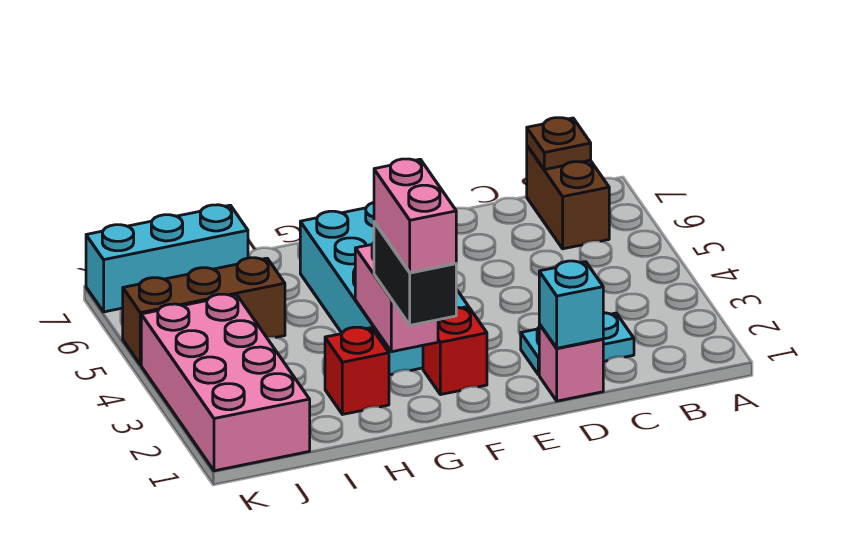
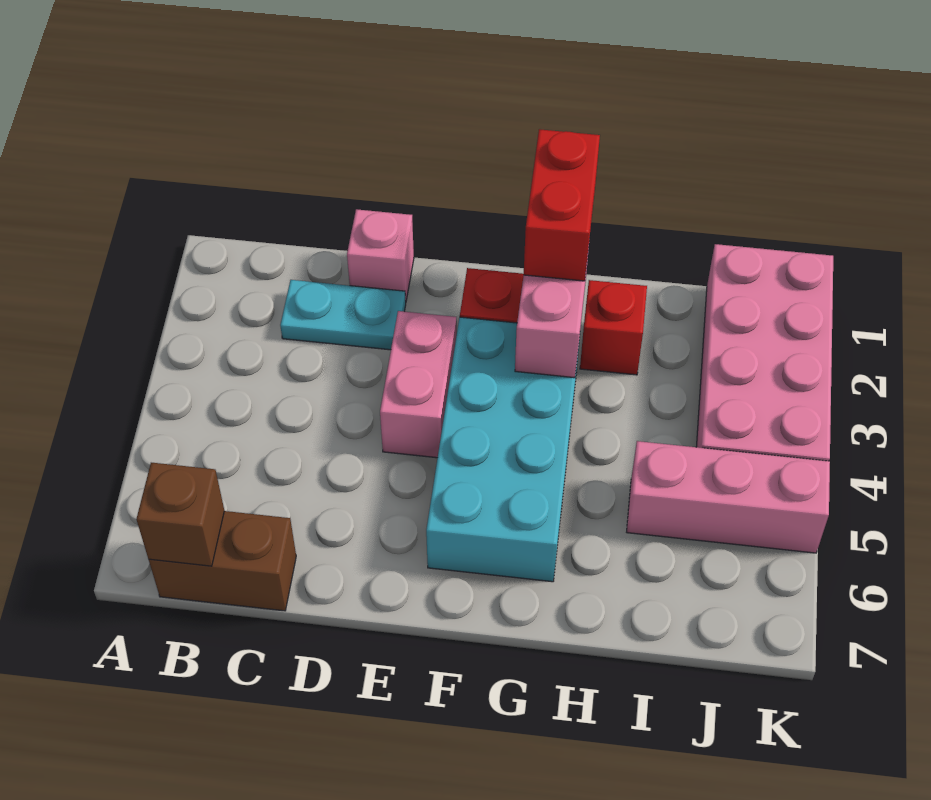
brown 1x2 brick [527,146,609,249] -> brown 1x2 brick turned to [149,511,296,611]
brown 1x1 plate [527,118,591,170] -> brown 1x1 brick [137,463,224,566]
cyan 1x1 brick [539,261,603,348] -> none
black 1x2 brick [374,222,456,325] -> red 1x2 brick [524,129,600,281]
pink 1x2 brick [374,159,456,273] -> pink 1x2 brick moved to [380,311,457,458]
brown 1x3 brick [123,258,285,365] -> pink 1x3 brick [627,441,830,553]
cyan 1x3 brick [86,205,248,312] -> none

